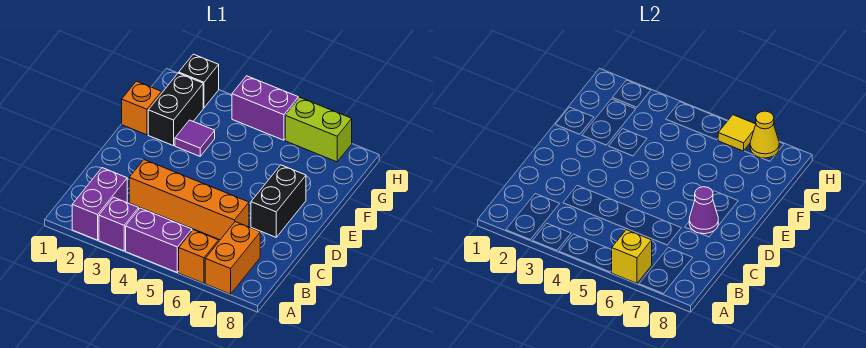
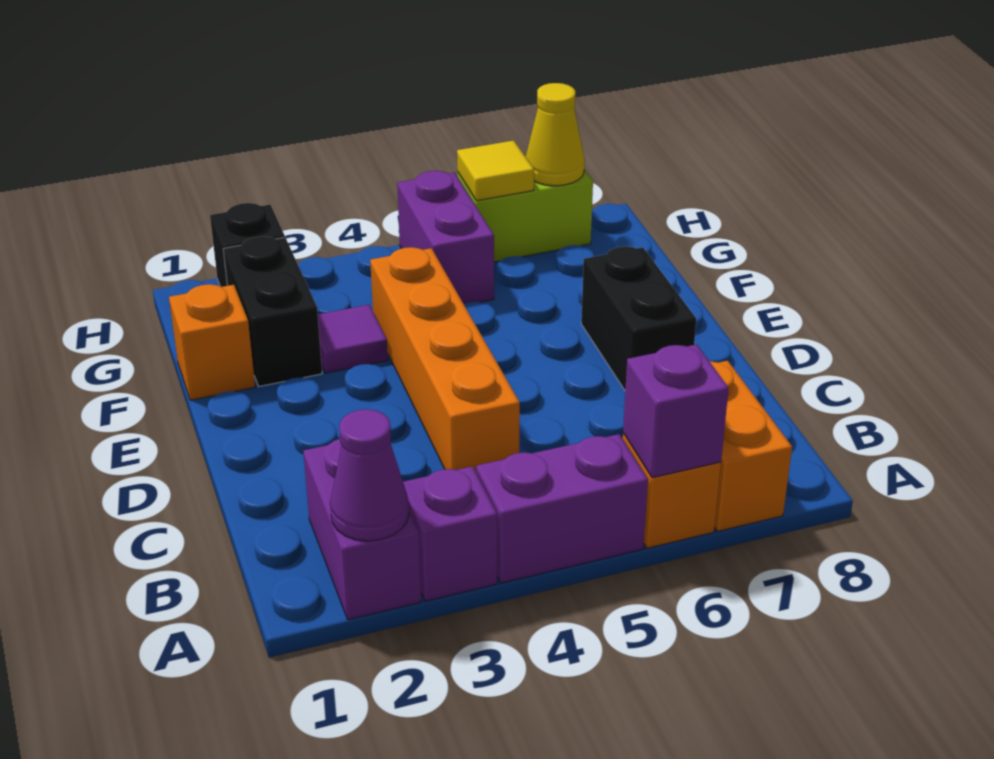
yellow 1x1 brick [612,230,652,283] -> purple 1x1 brick [623,344,729,478]
orange 1x4 brick [129,160,249,240] -> orange 1x4 brick turned to [370,247,520,472]
purple 1x1 cone [689,187,718,234] -> purple 1x1 cone moved to [330,409,409,541]
purple 1x2 brick [232,76,298,140] -> purple 1x2 brick turned to [397,171,494,304]

